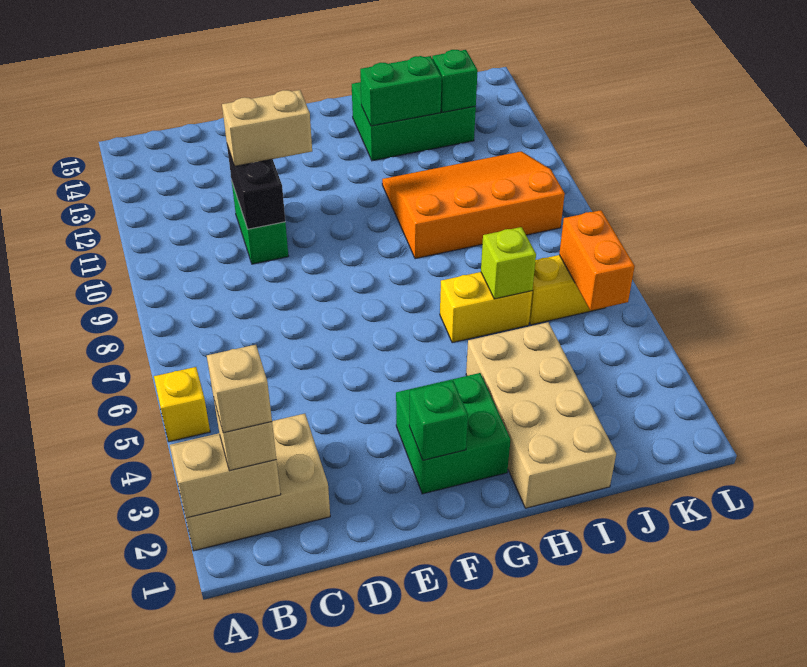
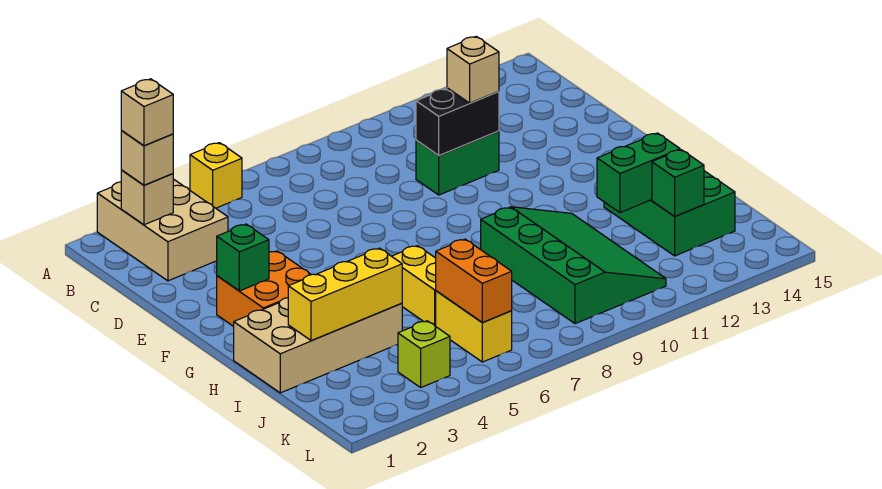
tan 1x2 brick [171,435,281,518] -> tan 1x1 brick [121,170,173,225]
tan 1x2 brick [222,90,312,166] -> tan 1x1 brick [447,36,499,103]
green 2x2 brick [396,373,511,494] -> orange 2x2 brick [217,251,311,326]
orange 3x4 slope [382,151,565,259] -> green 3x4 slope [481,207,666,324]
green 1x2 brick [360,56,442,126] -> green 1x2 brick turned to [597,133,680,213]
none -> yellow 1x3 brick [288,248,402,341]
lime 1x1 brick [481,227,536,299] -> lime 1x1 brick moved to [398,321,450,387]
orange 1x2 brick [559,210,635,311] -> orange 1x2 brick turned to [436,239,512,322]

